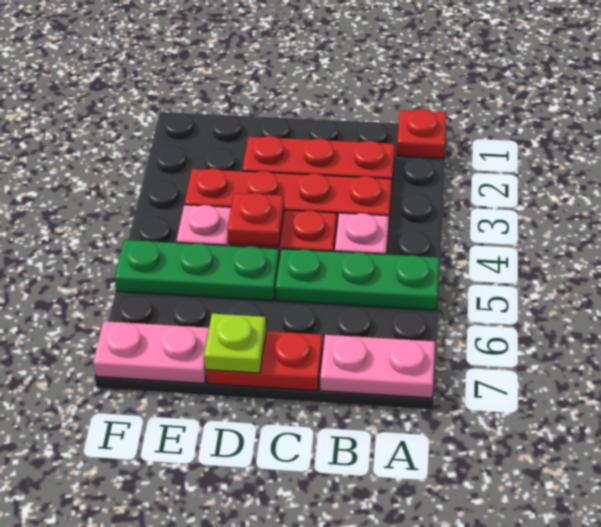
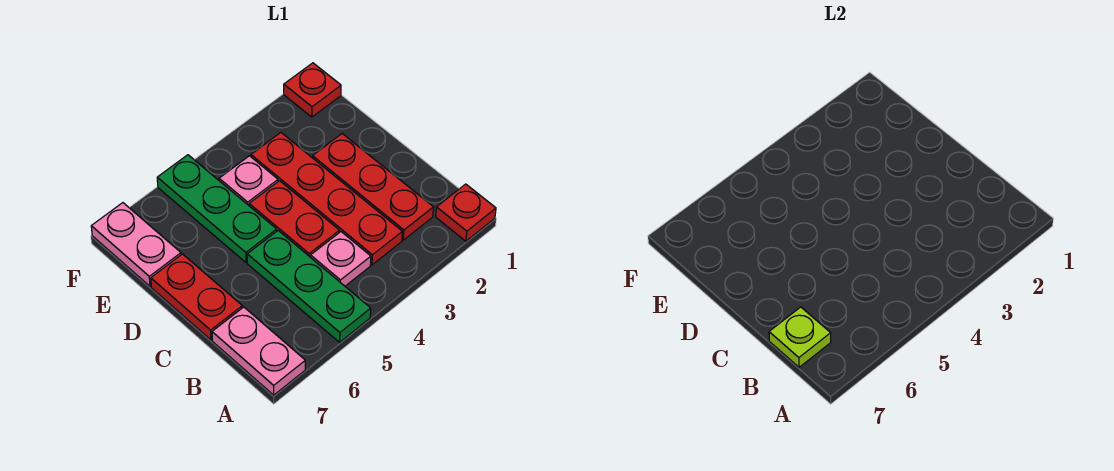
red 1x1 plate [227,193,285,246] -> red 1x1 plate moved to [284,63,341,117]
lime 1x1 plate [204,314,266,373] -> lime 1x1 plate moved to [769,307,831,367]

